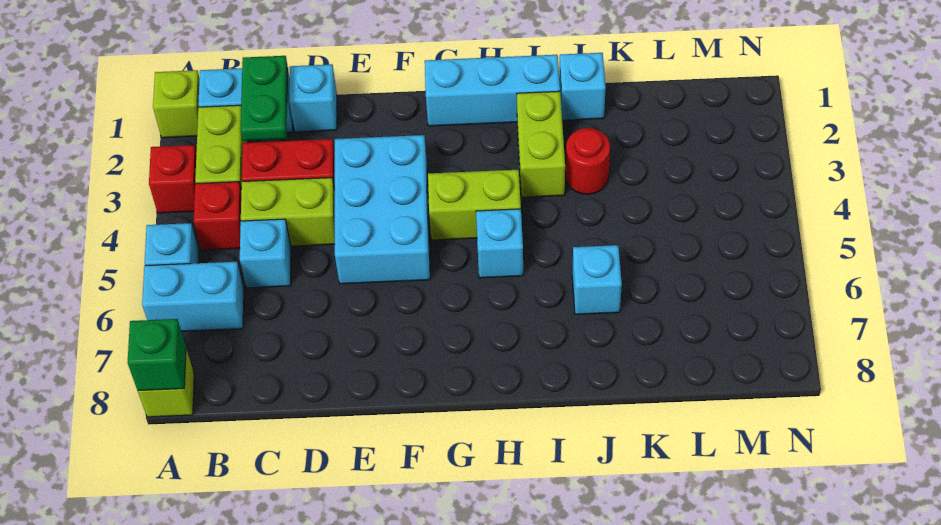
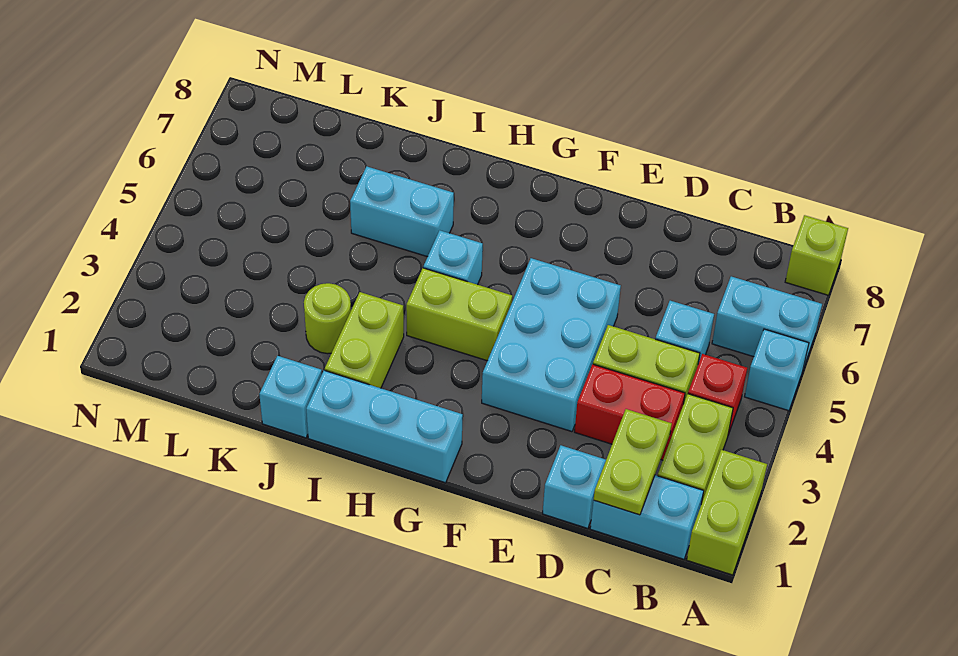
lime 1x1 brick [153,70,200,138] -> lime 1x2 brick [687,450,767,575]
red 1x1 brick [149,145,196,213] -> none
green 1x1 brick [128,319,186,391] -> none
green 1x2 plate [241,56,288,141] -> lime 1x2 plate [594,409,672,515]
red 1x1 round brick [566,128,610,194] -> lime 1x1 round brick [304,283,351,354]
cyan 1x1 brick [572,245,622,314] -> cyan 1x2 brick [350,166,454,257]

